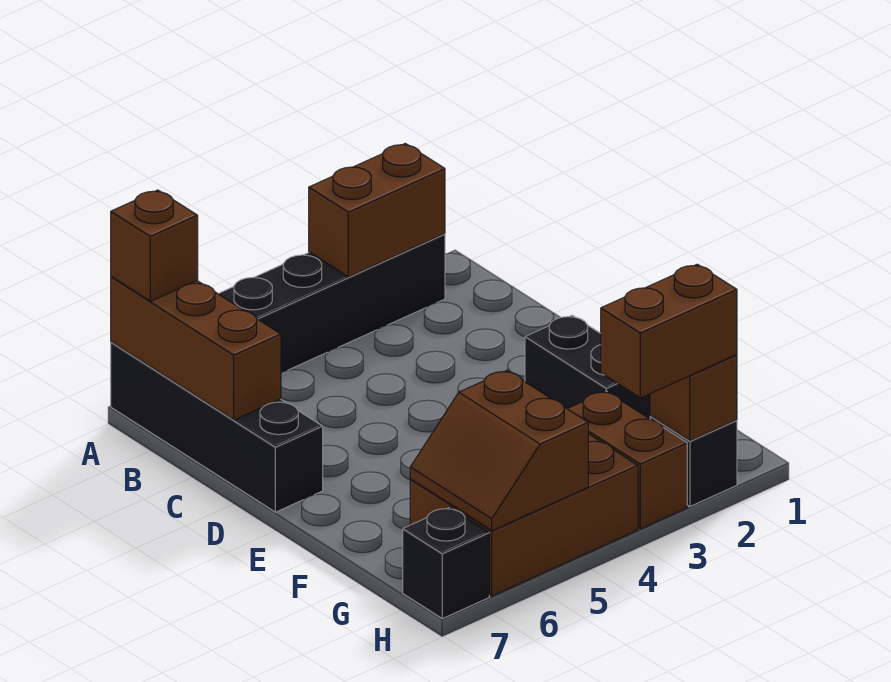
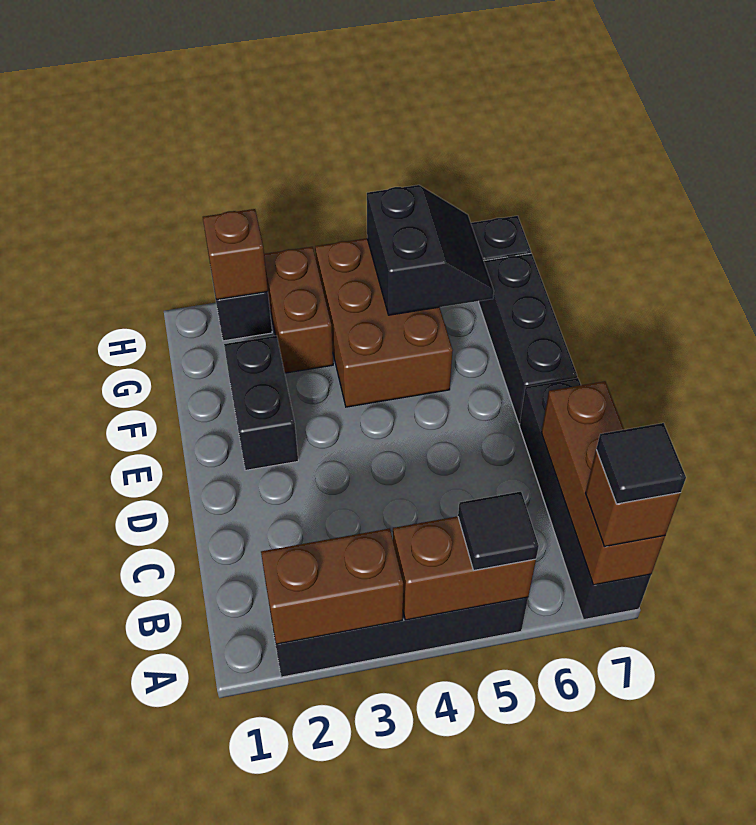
none -> black 1x1 tile [458,492,539,570]
none -> black 1x1 tile [596,423,686,504]
none -> black 1x3 brick [479,253,577,424]
brown 2x3 brick [410,434,638,596] -> brown 2x3 brick turned to [315,238,453,407]
brown 2x2 slope [410,371,588,531] -> black 2x2 slope [367,185,494,315]
brown 1x2 brick [601,264,737,398] -> brown 1x2 brick moved to [393,516,536,620]

